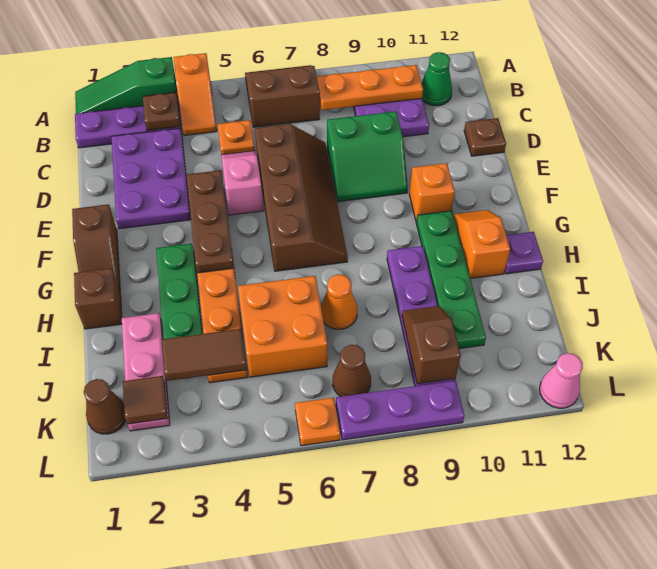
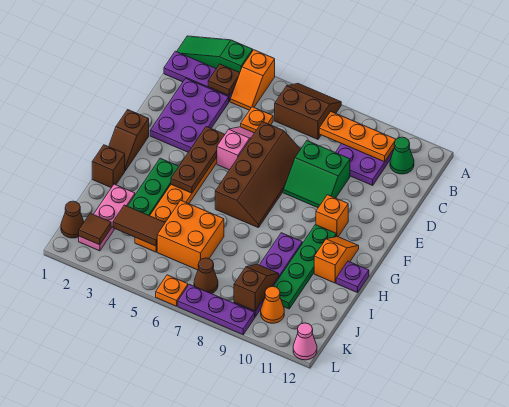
brown 1x1 plate [464,118,506,156] -> none
orange 1x1 cone [321,274,357,329] -> orange 1x1 cone moved to [261,286,284,323]

